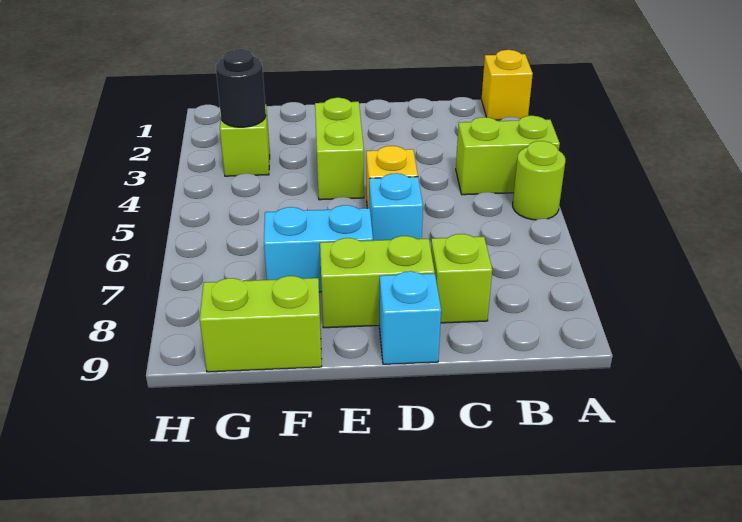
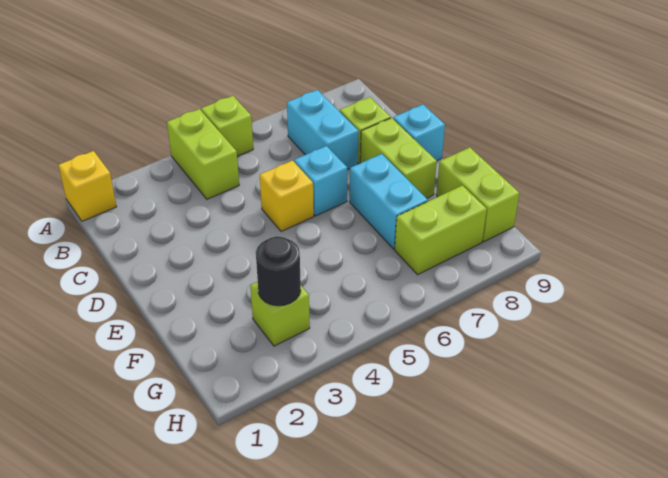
lime 1x1 round brick [513,141,565,220] -> lime 1x1 brick [201,96,253,156]
none -> cyan 1x2 brick [287,90,359,169]
lime 1x2 brick [315,98,364,200] -> lime 1x2 brick moved to [395,185,487,275]

